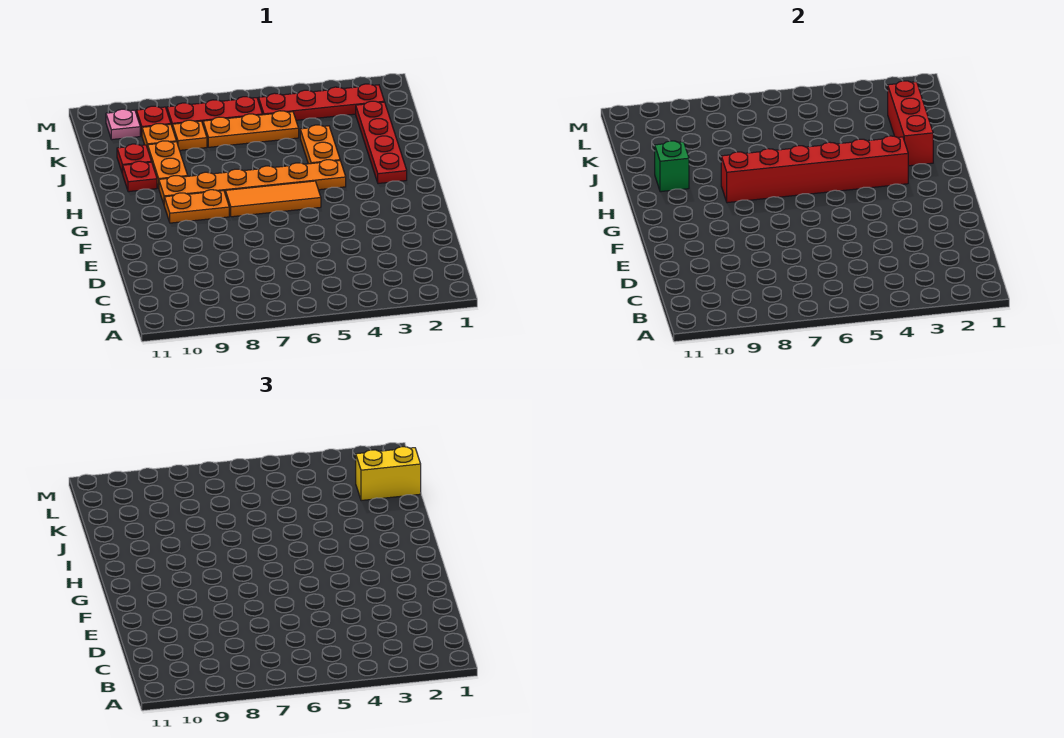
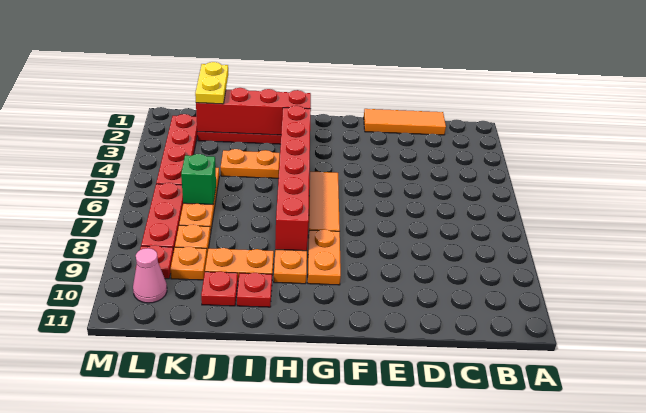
none -> orange 1x3 tile [364,109,446,135]
red 1x3 brick [888,81,933,166] -> red 1x4 brick [196,88,311,135]
green 1x1 brick [655,141,689,192] -> green 1x1 brick moved to [181,154,216,204]
yellow 1x2 brick [356,447,421,501] -> yellow 1x2 plate [195,62,228,104]
pink 1x1 plate [106,109,140,140] -> pink 1x1 cone [133,248,167,303]

